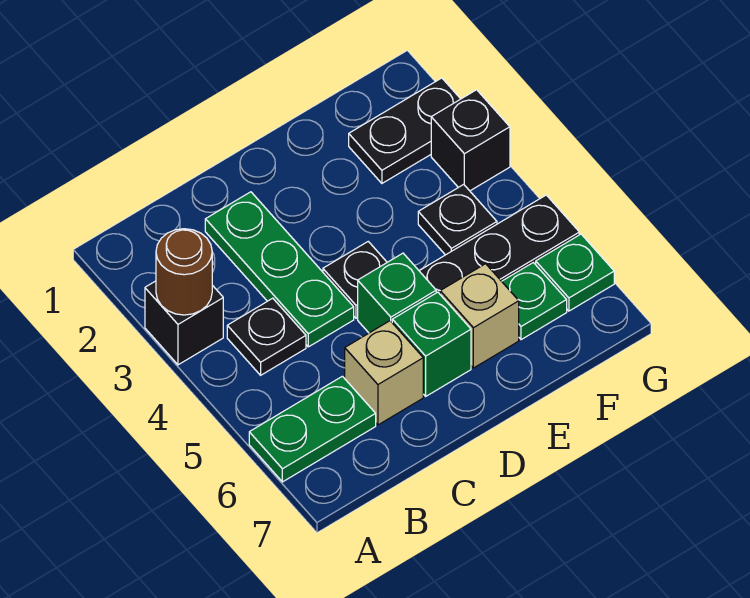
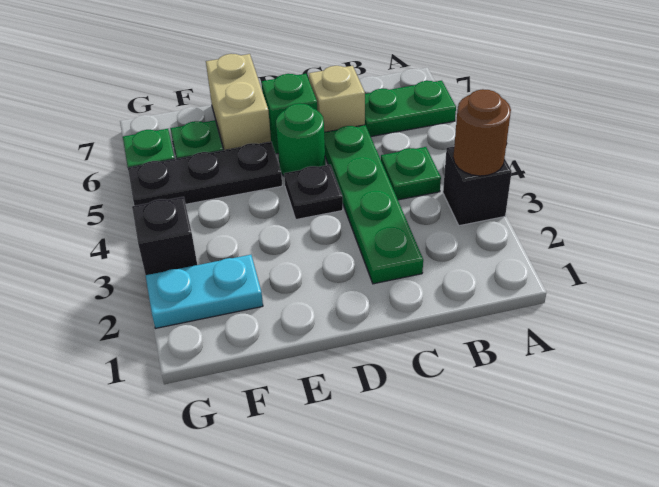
black 1x1 plate [227,298,306,375] -> green 1x1 plate [381,147,441,200]
green 1x3 plate [205,192,354,347] -> green 1x4 plate [324,125,423,284]
green 1x1 brick [358,253,436,333] -> green 1x1 round brick [276,103,325,176]
tan 1x1 brick [440,264,519,368] -> tan 1x2 brick [206,54,271,150]
black 1x2 plate [349,78,460,183] -> cyan 1x2 plate [146,255,263,328]
black 1x1 plate [418,184,497,255] -> none

